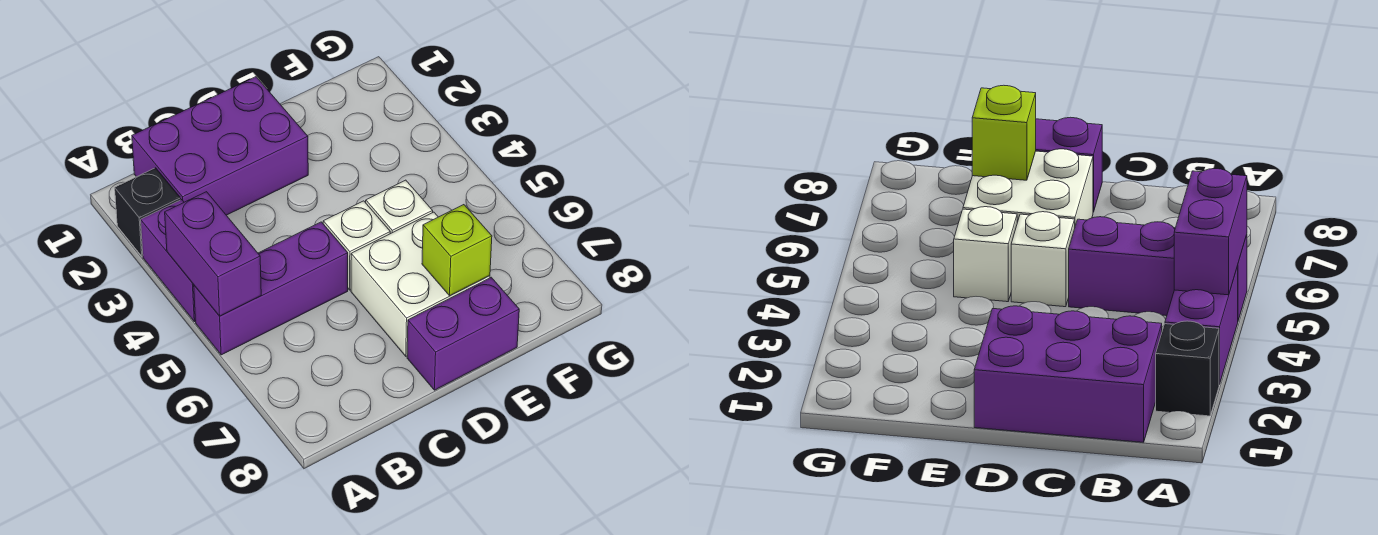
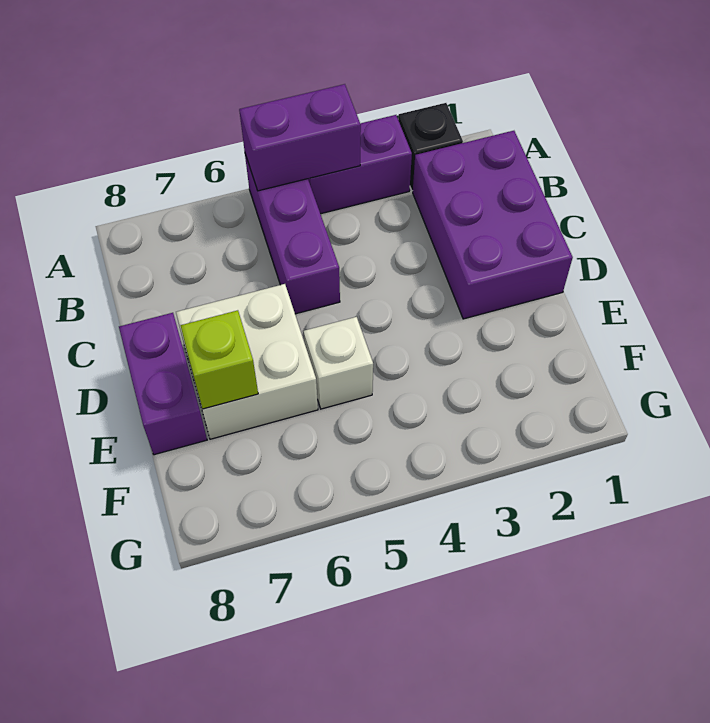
white 1x1 brick [323,201,390,290] -> none

